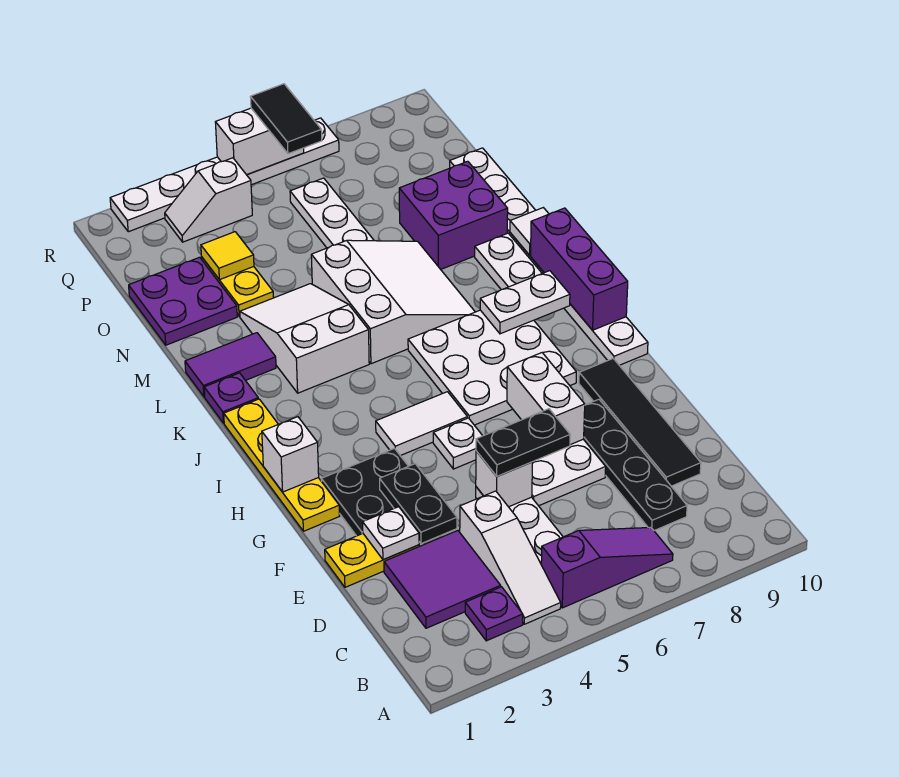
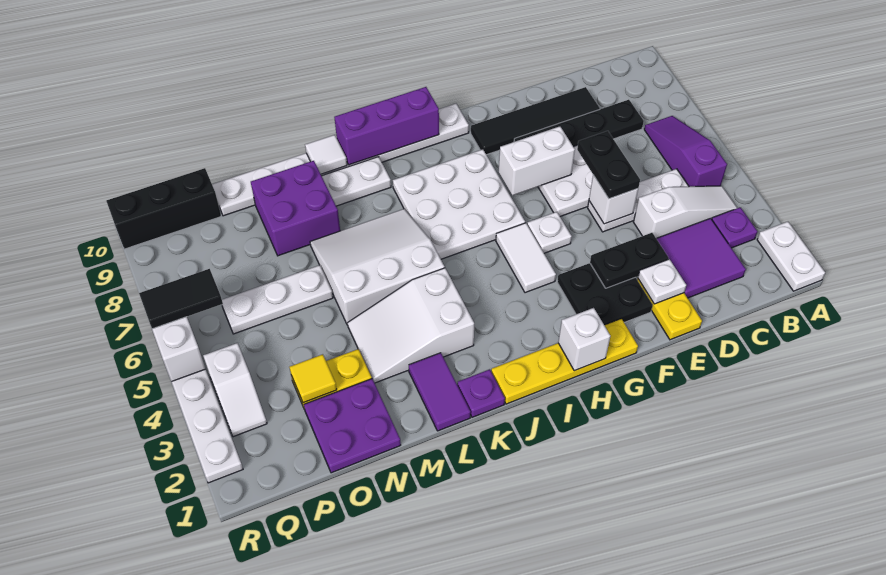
white 1x2 plate [480,271,570,334] -> white 1x2 plate moved to [757,222,825,291]
none -> black 1x3 brick [106,168,221,249]

